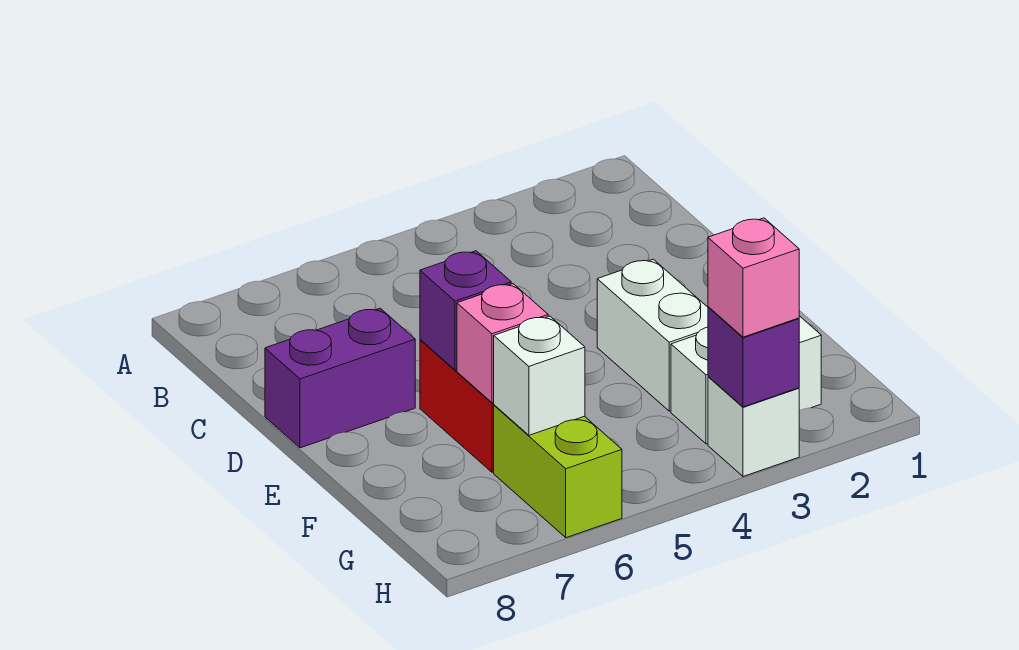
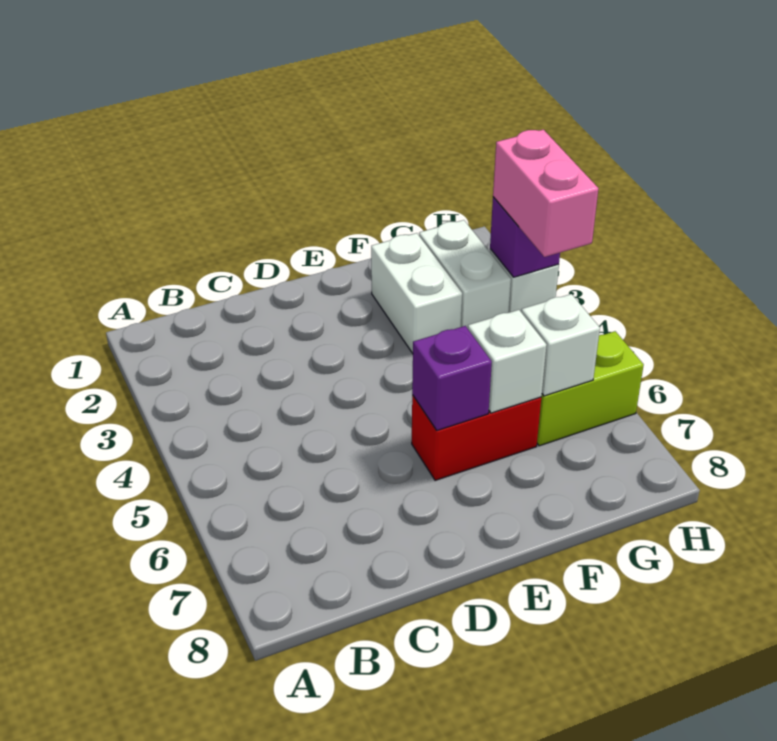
purple 1x2 brick [265,308,415,448] -> none
white 1x2 brick [597,259,708,411] -> white 1x2 brick turned to [371,233,462,353]
pink 1x1 brick [457,284,548,403] -> white 1x1 brick [468,310,547,413]
pink 1x1 brick [708,218,799,337] -> pink 1x2 brick [493,130,599,257]

